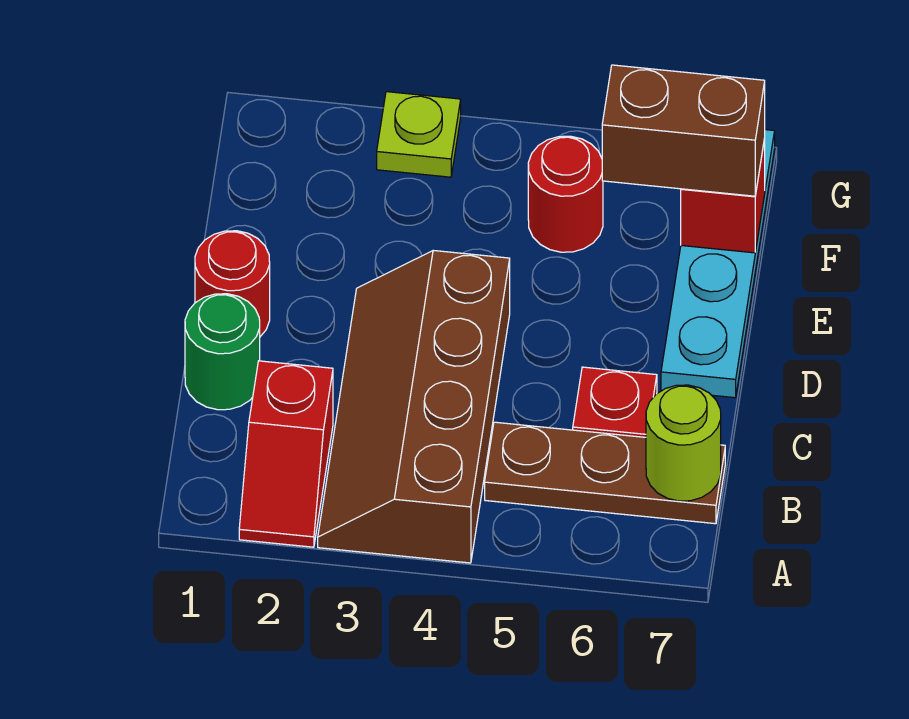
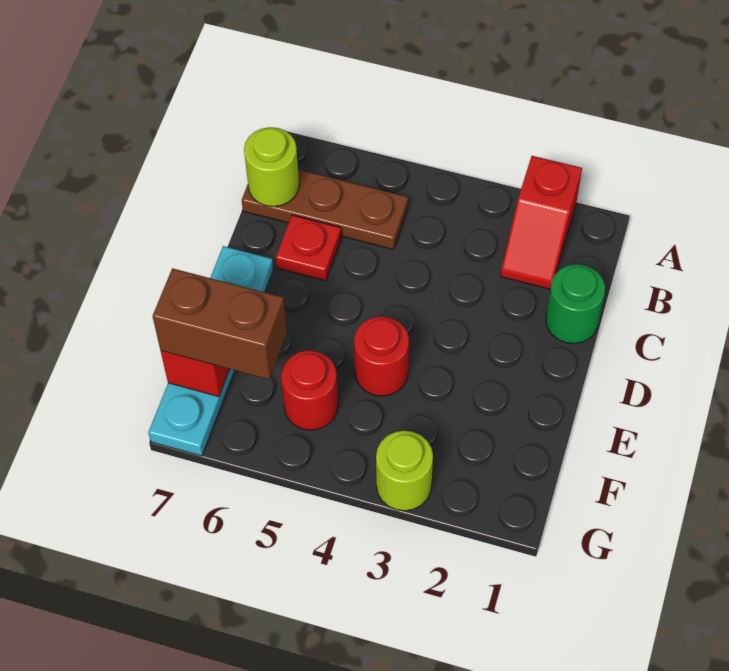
red 1x2 slope [239,361,333,547] -> red 1x2 slope turned to [501,156,582,289]
brown 2x4 slope [318,250,510,563] -> none
red 1x1 round brick [195,231,270,337] -> red 1x1 round brick moved to [354,316,409,396]
lime 1x1 plate [377,92,461,177] -> lime 1x1 round brick [376,431,433,511]

